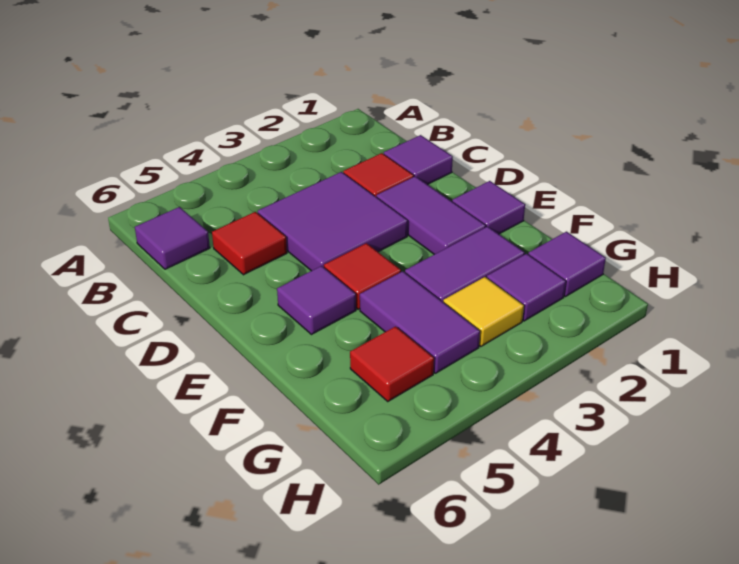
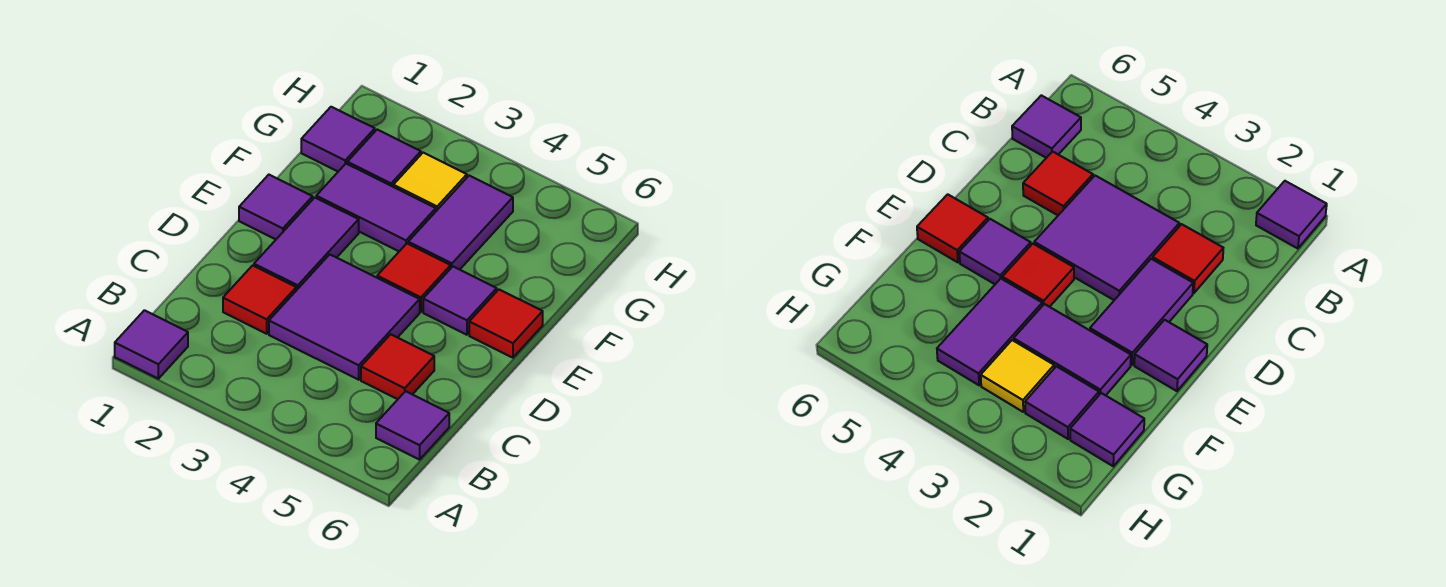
purple 1x1 tile [384,135,453,185] -> purple 1x1 tile moved to [115,310,188,379]
red 1x1 tile [350,326,434,401] -> red 1x1 tile moved to [469,290,543,358]

